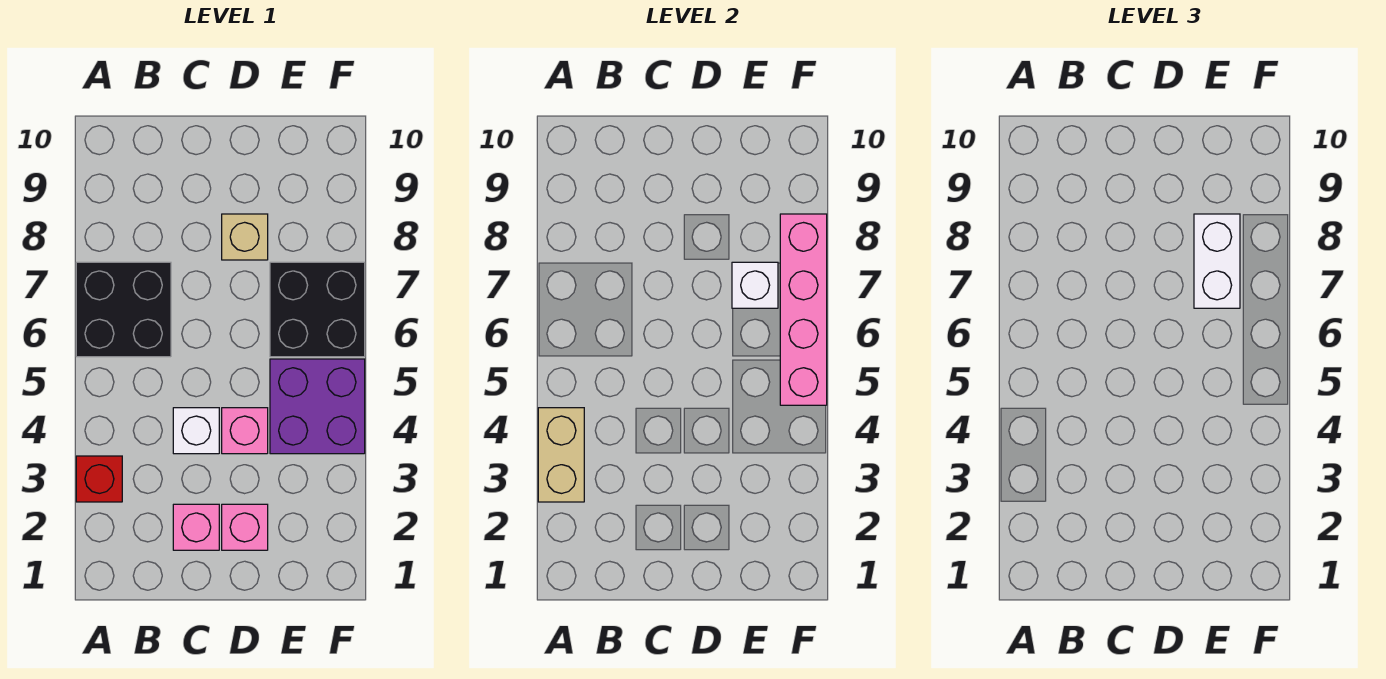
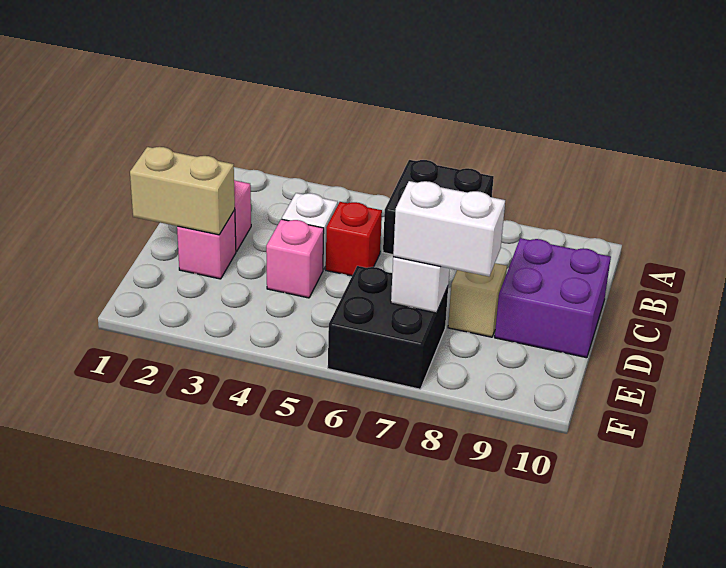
red 1x1 brick [76,456,122,502] -> red 1x1 brick moved to [326,202,382,276]
tan 1x2 brick [538,408,584,502] -> tan 1x2 brick moved to [130,147,235,235]
purple 2x2 brick [270,359,365,454] -> purple 2x2 brick moved to [495,238,611,358]
pink 1x4 brick [780,214,827,405] -> none

